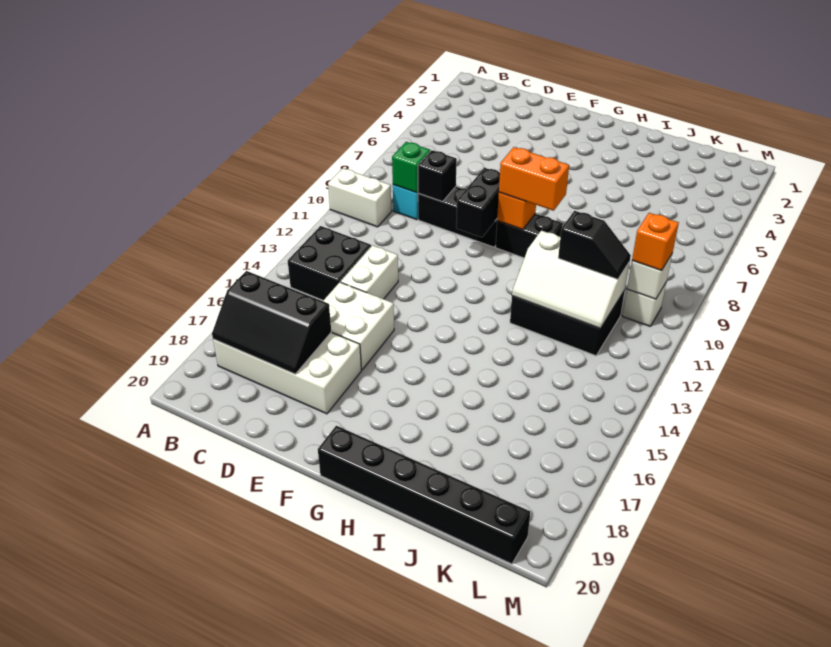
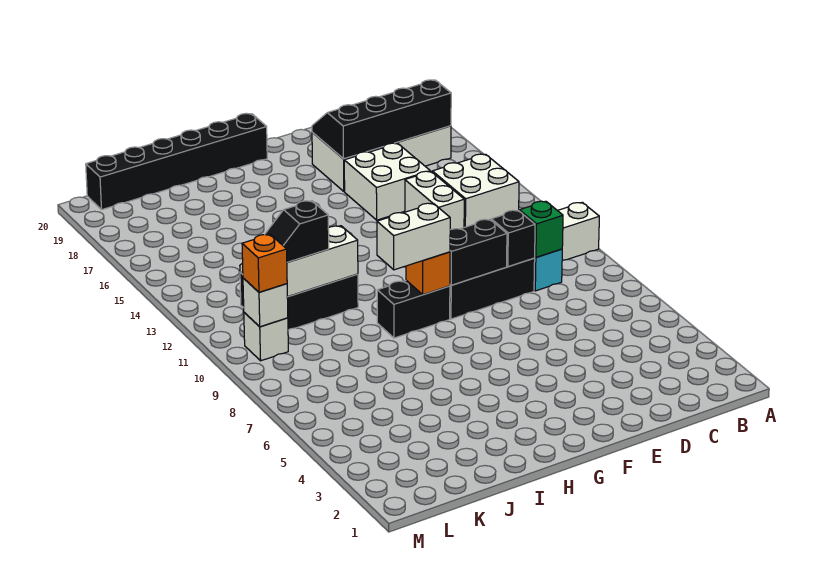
black 2x2 brick [288,226,371,300] -> white 2x2 brick [432,154,519,227]
black 2x3 slope [212,271,331,374] -> black 2x4 slope [312,80,451,159]
black 1x2 brick [456,168,500,237] -> black 1x2 brick turned to [450,219,507,285]
orange 1x2 brick [499,147,569,211] -> white 1x2 brick [377,203,450,270]

